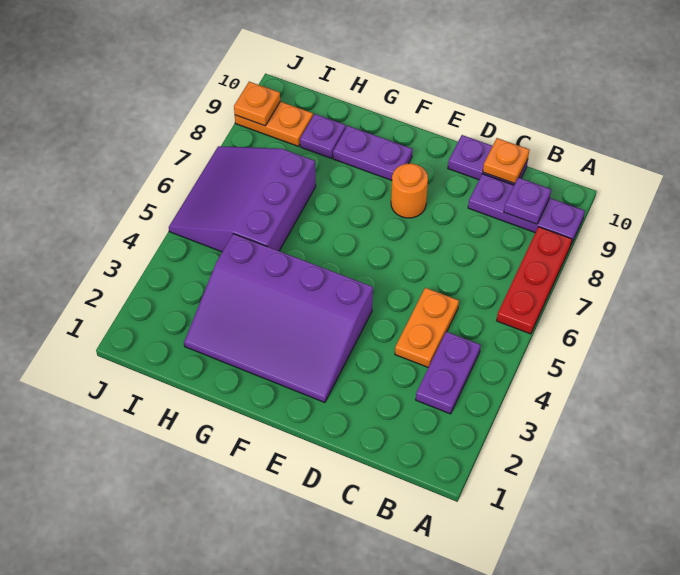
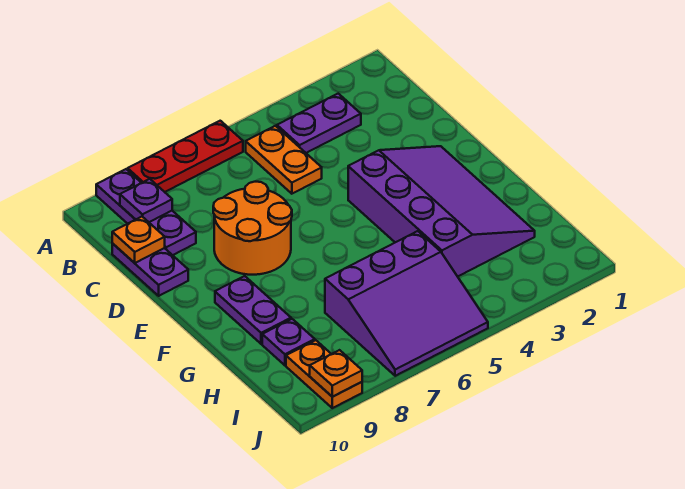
orange 1x2 plate [395,288,459,368] -> orange 1x2 plate turned to [246,126,322,194]
orange 1x1 round brick [391,163,428,218] -> orange 2x2 round brick [213,181,292,275]

